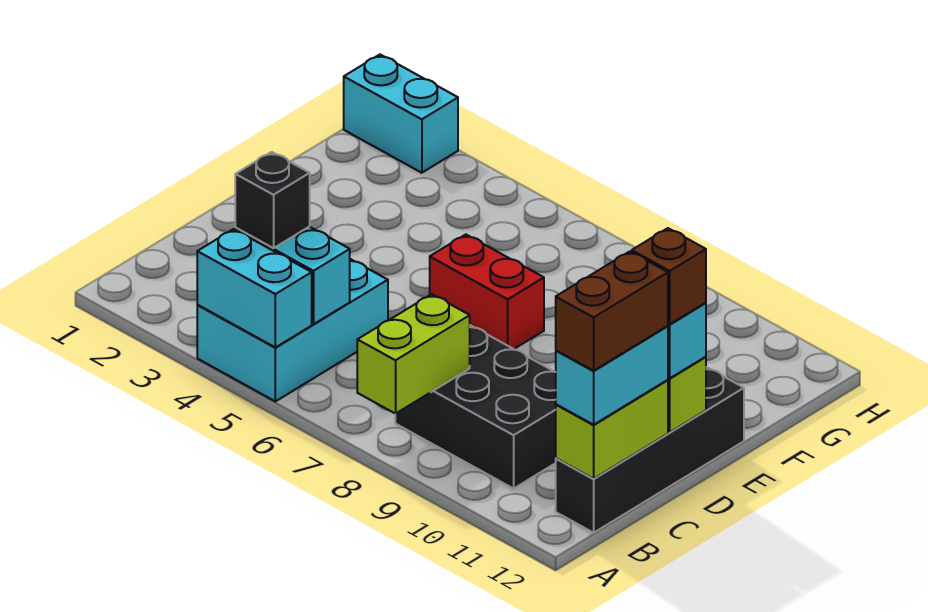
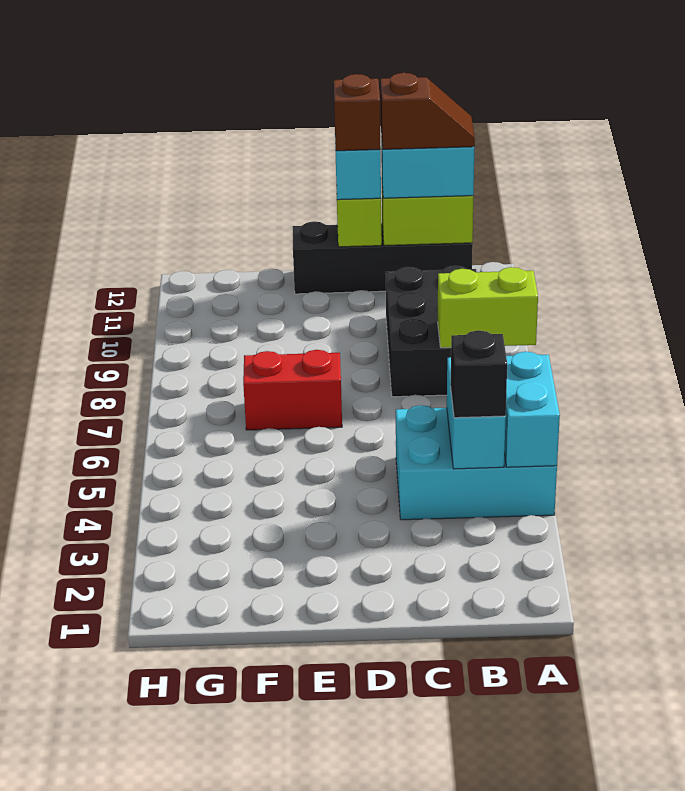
brown 1x2 brick [556,251,668,371] -> brown 1x2 slope [381,73,475,149]
red 1x2 brick [430,235,544,349] -> red 1x2 brick turned to [243,350,342,430]
cyan 1x2 brick [344,55,458,173] -> none

